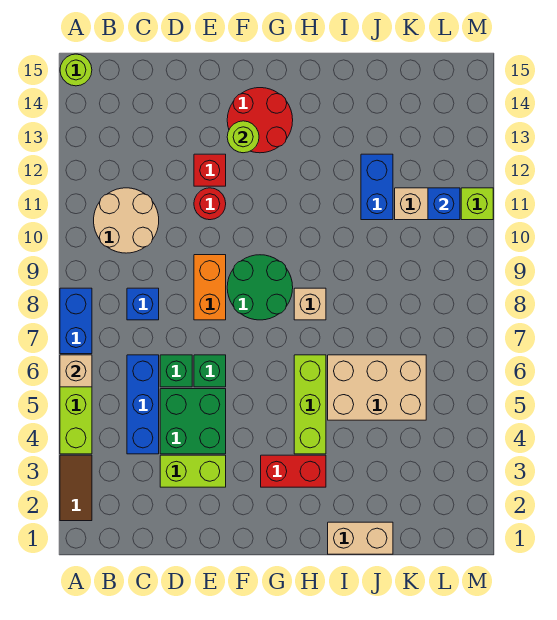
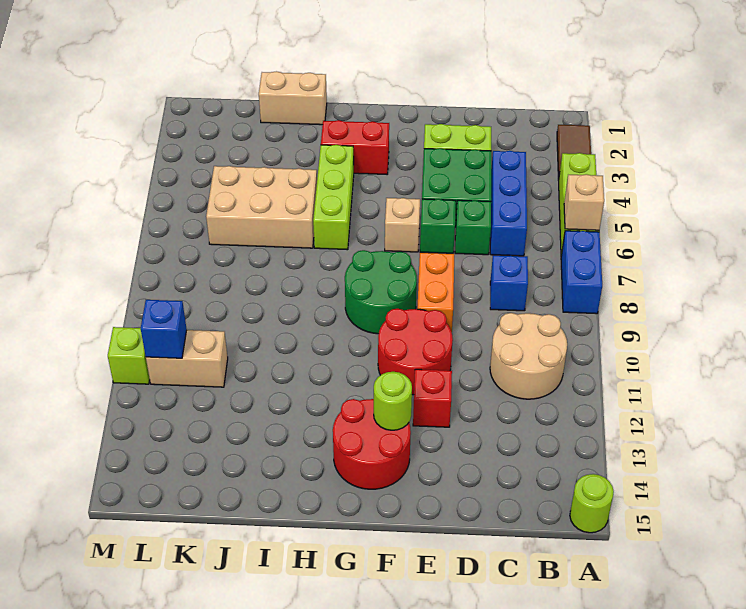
red 1x1 round brick [194,188,226,220] -> red 2x2 round brick [378,309,453,395]
tan 1x1 brick [294,288,326,320] -> tan 1x1 brick moved to [385,198,420,252]
blue 1x2 brick [361,154,393,220] -> none

